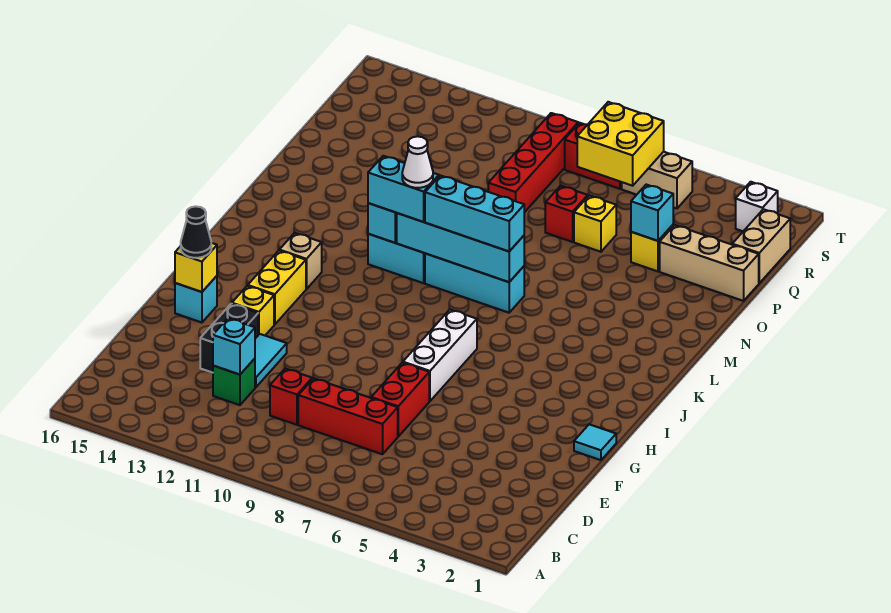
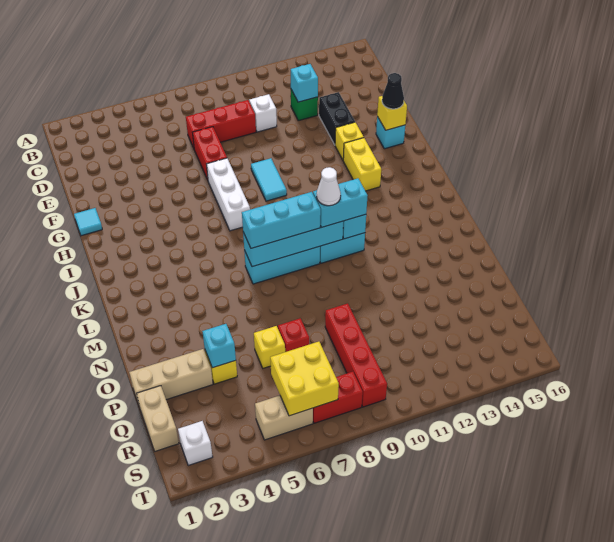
red 1x1 brick [270,369,312,425] -> white 1x1 brick [249,94,277,132]
cyan 1x2 tile [255,334,287,387] -> cyan 1x2 tile moved to [251,158,287,201]
tan 1x1 brick [279,233,322,289] -> none

